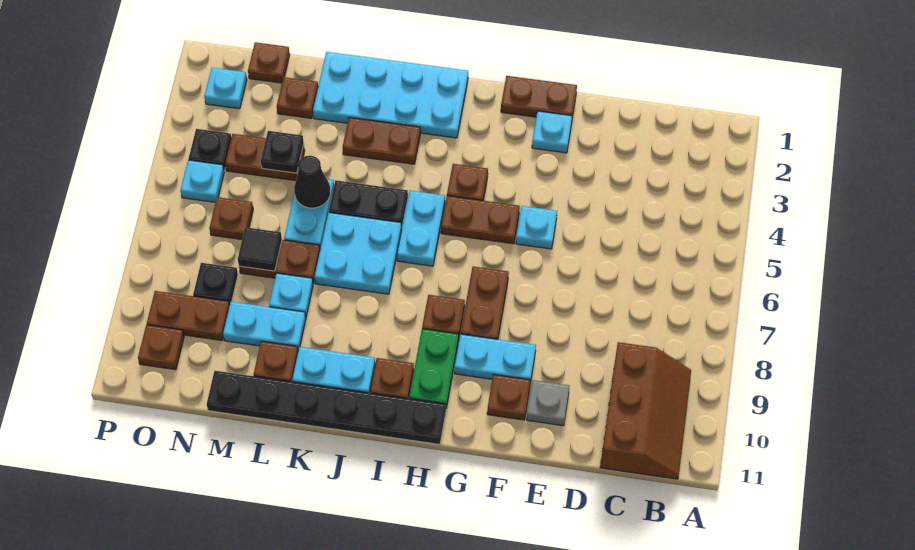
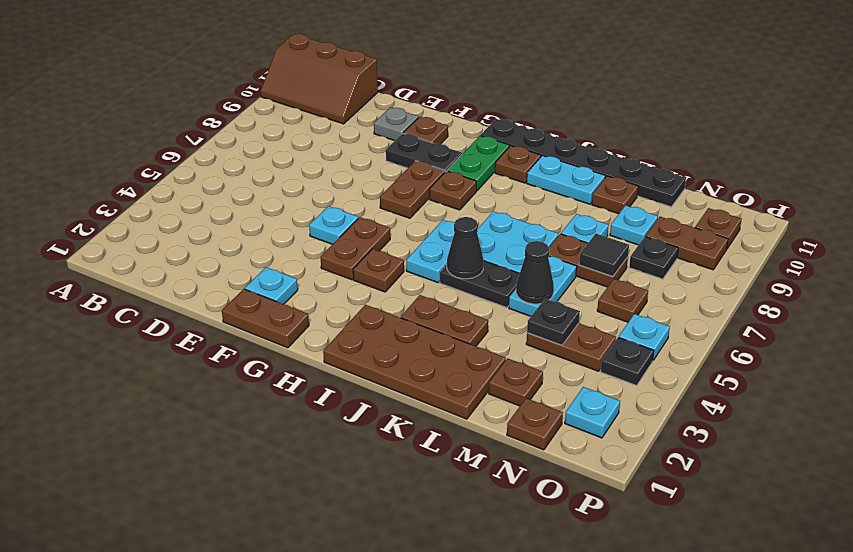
brown 2x3 slope [600,342,691,479] -> brown 2x3 slope turned to [261,34,378,124]
cyan 1x2 plate [455,334,536,383] -> black 1x2 plate [386,133,462,172]
brown 1x2 plate [441,196,520,244] -> brown 1x2 plate turned to [321,217,390,280]
cyan 2x4 plate [313,52,468,138] -> brown 2x4 plate [323,305,506,419]
none -> black 1x1 cone [447,217,484,279]
cyan 1x2 plate [223,302,306,351] -> cyan 1x1 plate [610,205,658,245]

